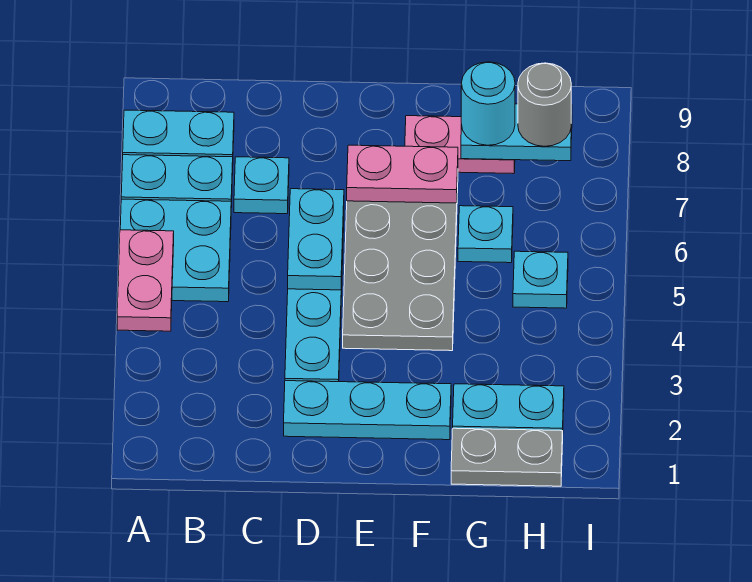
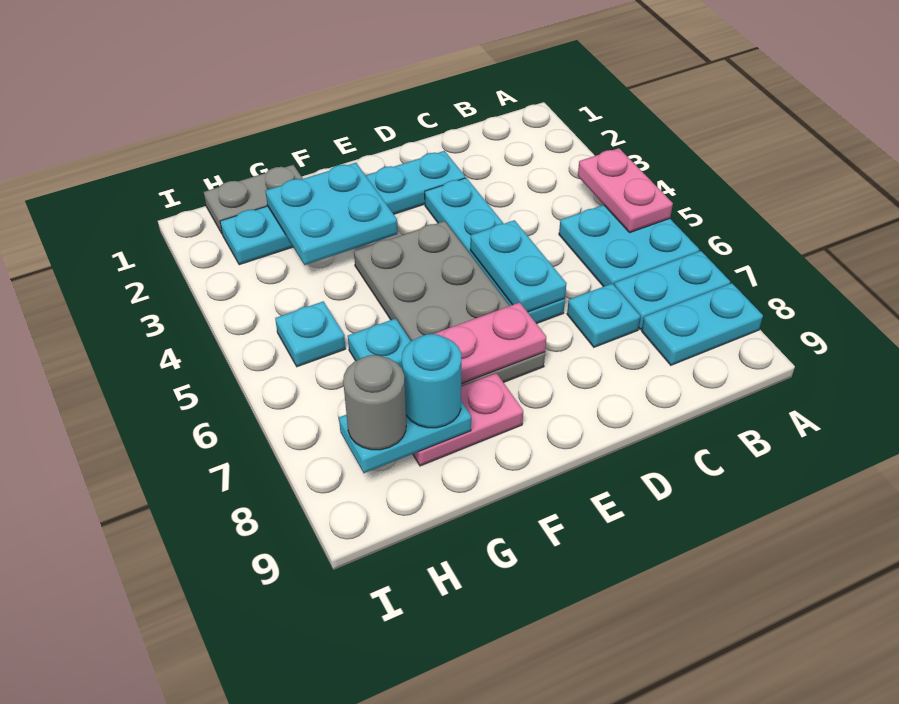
none -> cyan 2x2 plate [266,163,398,265]

